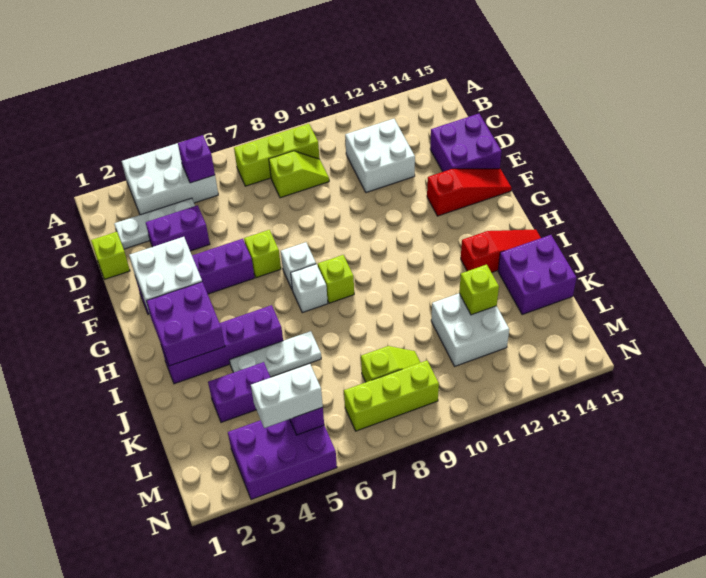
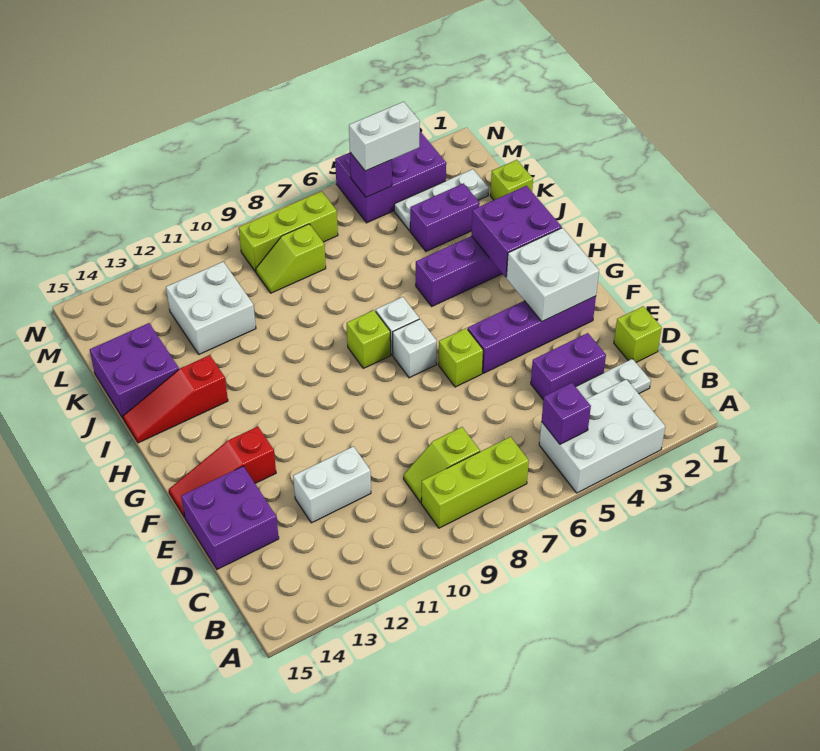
white 2x2 brick [345,119,415,193] -> white 1x2 brick [293,446,371,523]
white 1x3 plate [229,331,321,377] -> white 1x3 plate moved to [394,169,489,231]
lime 1x1 brick [459,265,499,315] -> lime 1x1 brick moved to [490,160,533,200]

